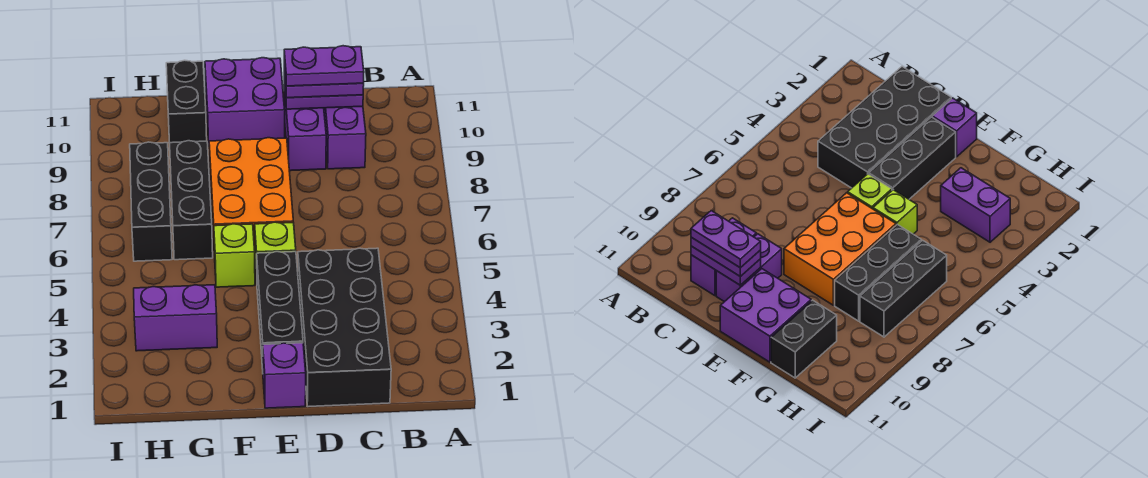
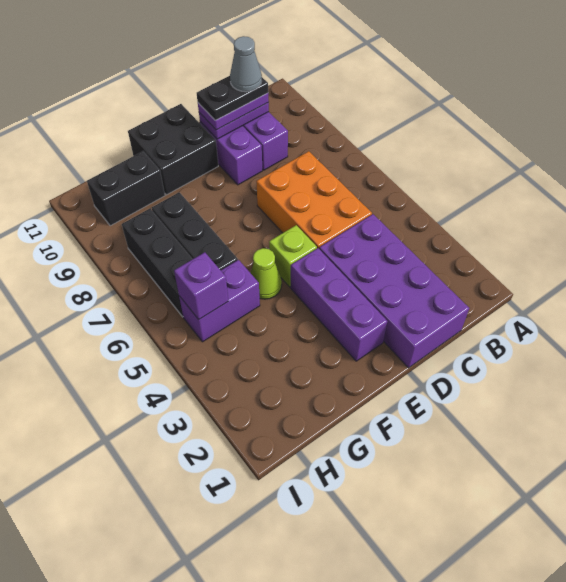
black 2x4 brick [298,248,391,406] -> purple 2x4 brick [319,214,469,368]
purple 1x2 plate [284,46,364,86] -> black 1x2 plate [197,76,268,120]
none -> grey 1x1 cone [230,36,262,92]
purple 1x1 brick [263,343,306,408] -> purple 1x1 brick moved to [174,252,228,319]
black 1x3 brick [257,252,303,369] -> purple 1x3 brick [291,248,388,361]
orange 2x3 brick [209,138,293,256] -> orange 2x3 brick moved to [256,151,372,248]
purple 2x2 brick [205,58,285,143] -> black 2x2 brick [128,104,218,195]
lime 1x1 brick [214,224,255,287] -> lime 1x1 cone [251,248,282,299]
purple 1x2 brick [134,285,217,351] -> purple 1x2 brick moved to [179,260,260,342]
black 1x2 brick [166,60,207,143] -> black 1x2 brick turned to [87,151,165,226]

